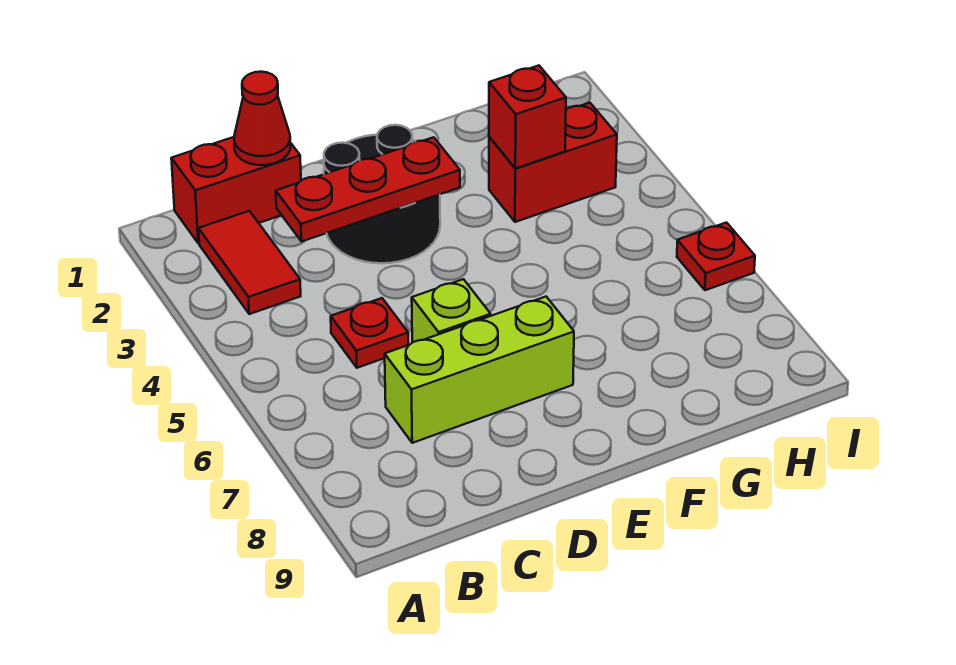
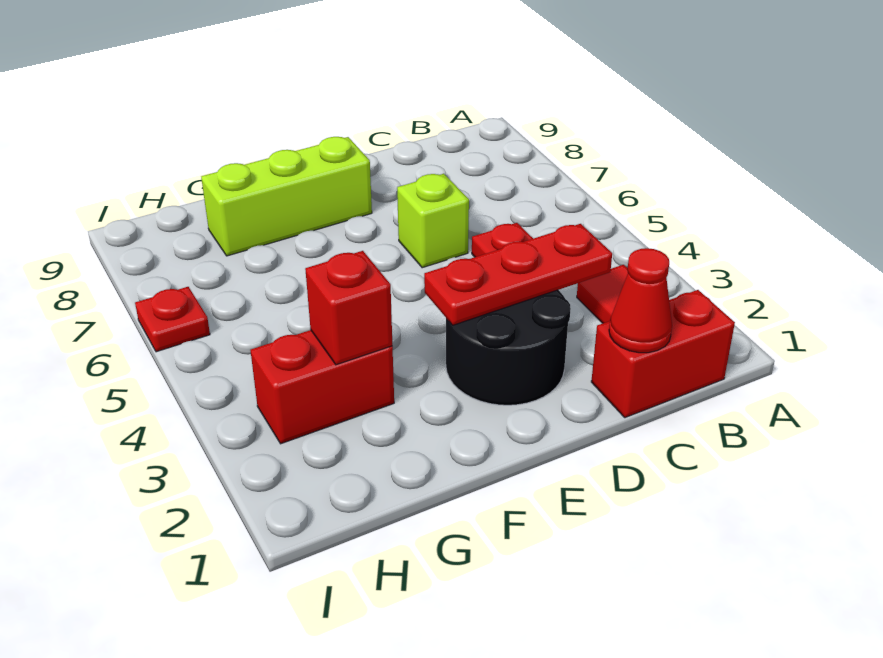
lime 1x3 brick [385,297,574,443] -> lime 1x3 brick moved to [201,137,372,256]

